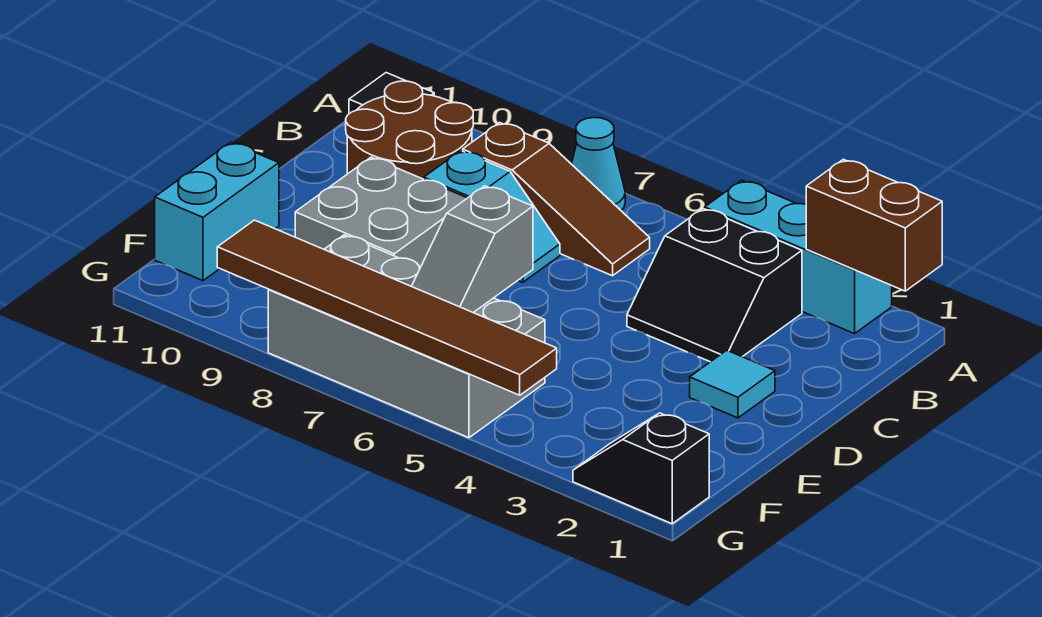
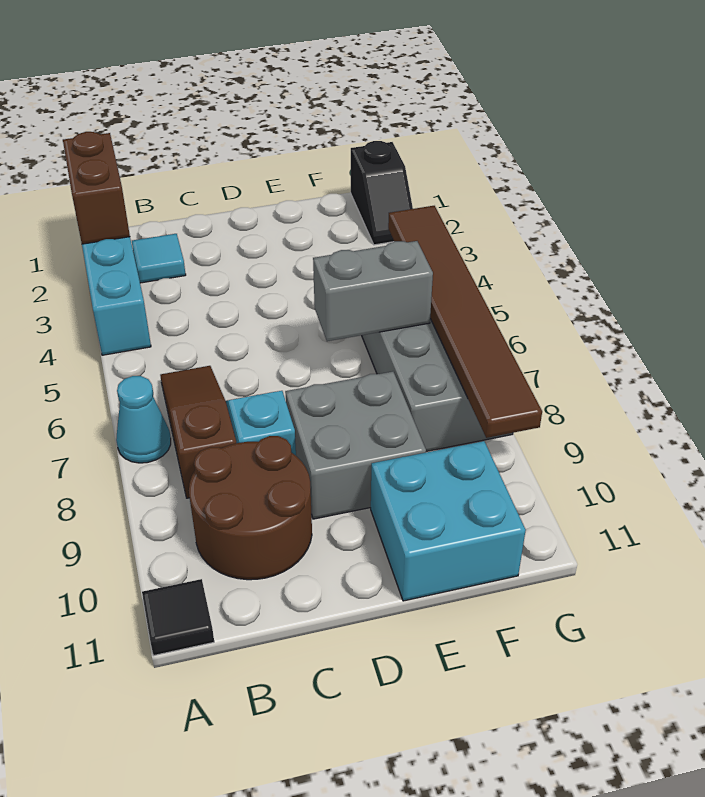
black 2x2 slope [627,209,802,362] -> none
cyan 1x1 tile [690,350,775,418] -> cyan 1x1 tile moved to [132,234,186,283]
grey 1x2 slope [412,186,533,313] -> grey 1x2 brick [313,241,433,341]
cyan 1x2 brick [155,142,279,281] -> cyan 2x2 brick [371,441,526,601]

